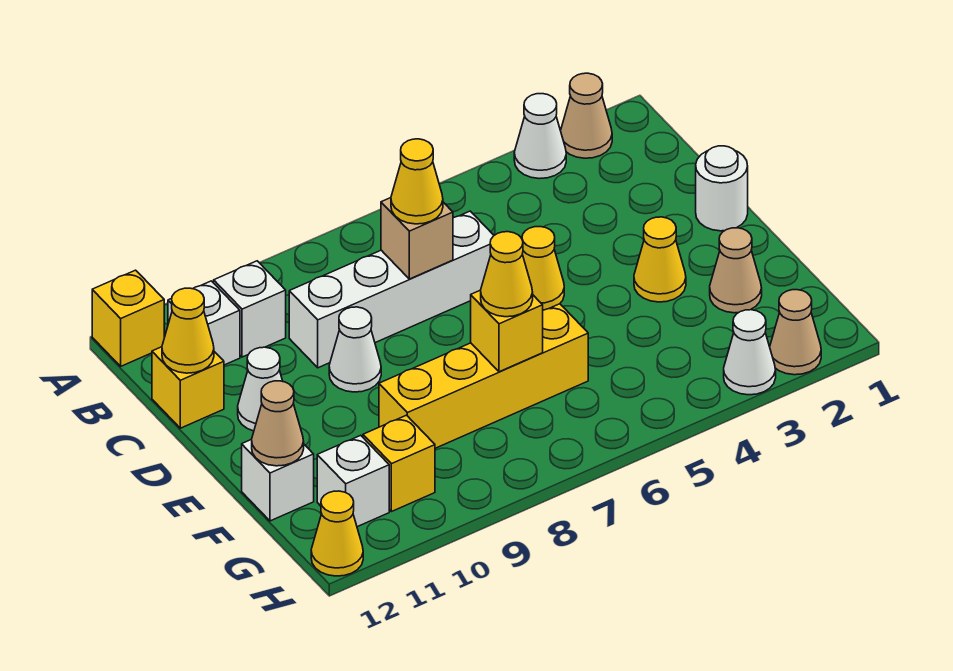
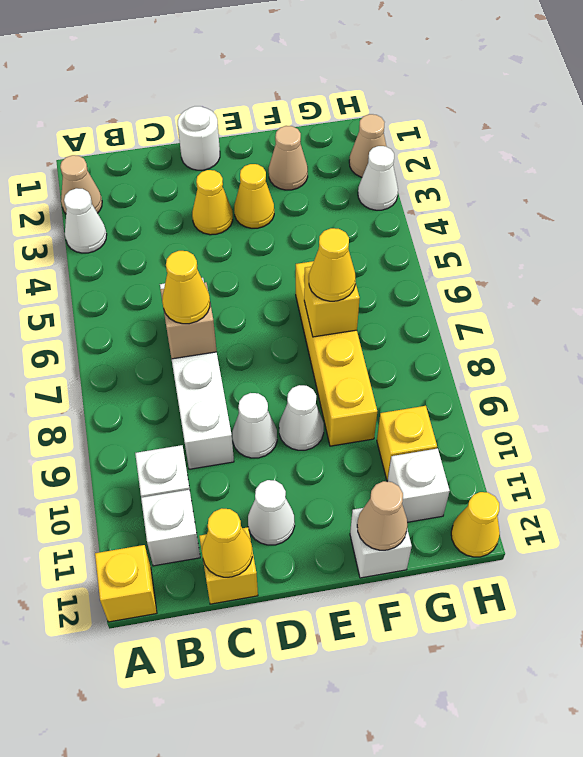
yellow 1x1 cone [522,227,564,310] -> yellow 1x1 cone moved to [192,170,233,235]
none -> white 1x1 cone [279,385,324,450]

